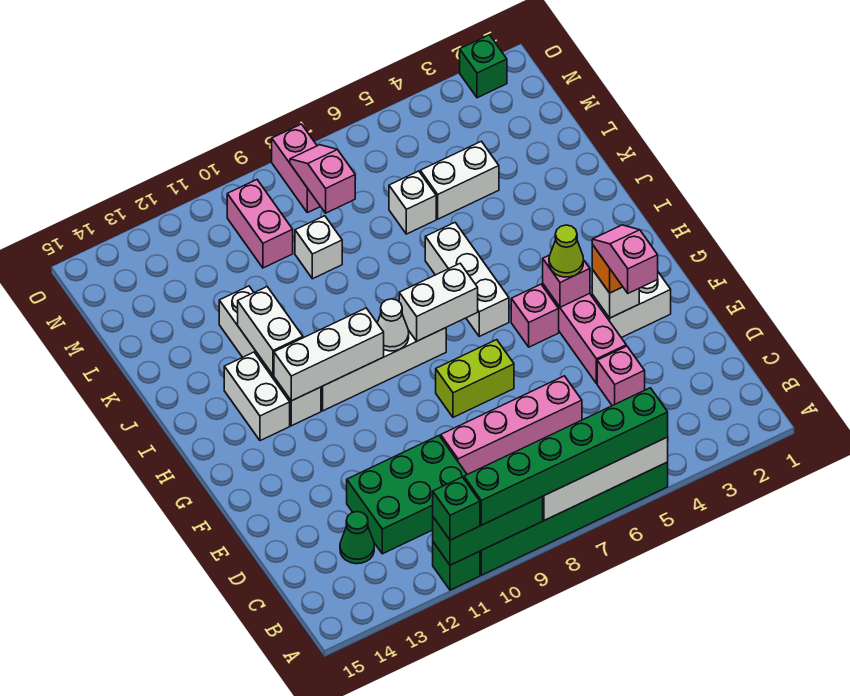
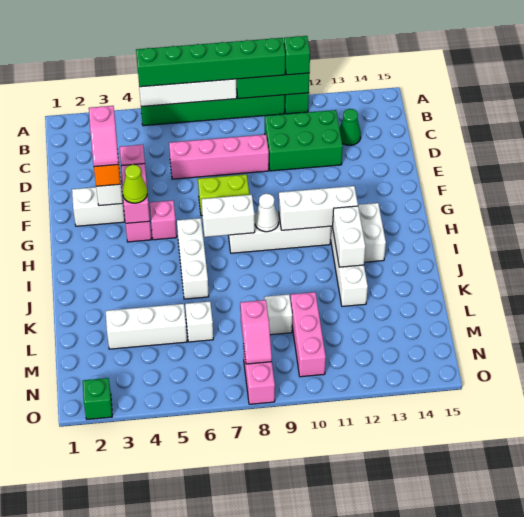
white 1x2 brick [420,141,499,219] -> white 1x3 brick [106,304,187,349]
pink 1x2 brick [227,180,293,268] -> pink 1x3 brick [290,292,326,377]

